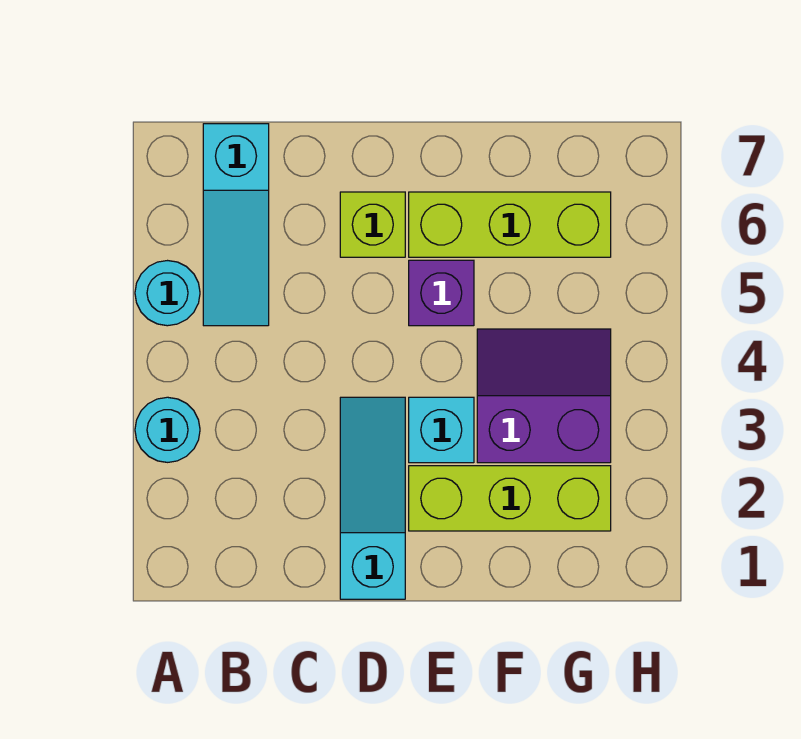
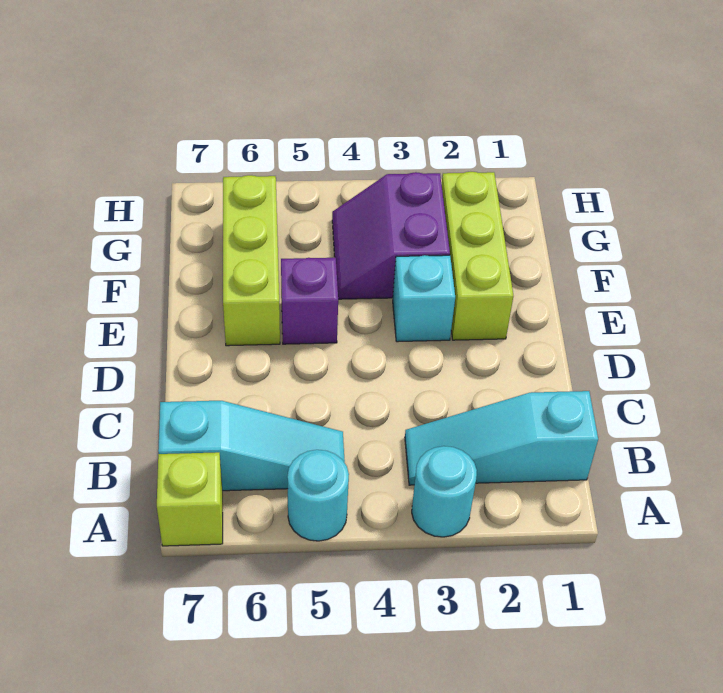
cyan 1x3 slope [340,397,405,599] -> cyan 1x3 slope moved to [405,391,598,485]
lime 1x1 brick [340,192,405,257] -> lime 1x1 brick moved to [157,452,223,546]

